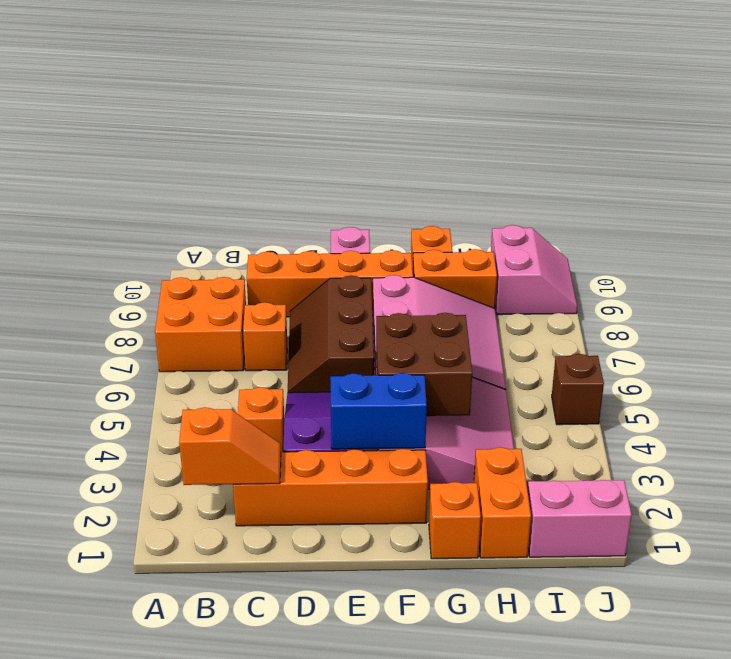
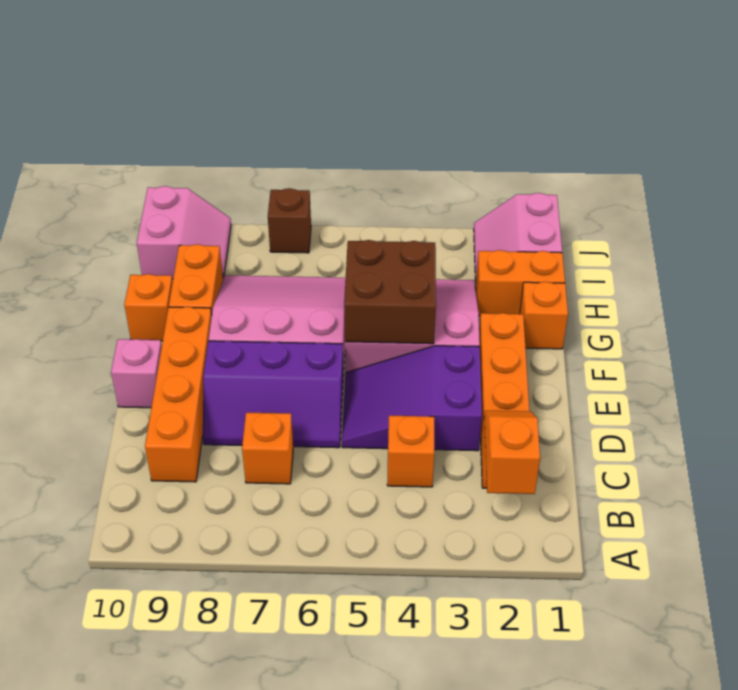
orange 2x2 brick [155,277,246,372] -> none
brown 2x3 slope [288,276,374,393] -> purple 2x3 slope [203,341,343,448]
blue 1x2 brick [331,373,427,449] -> none
pink 2x2 slope [491,225,577,315] -> pink 2x2 slope turned to [137,186,231,279]
brown 1x1 brick [552,354,604,425] -> brown 1x1 brick moved to [268,188,311,253]

